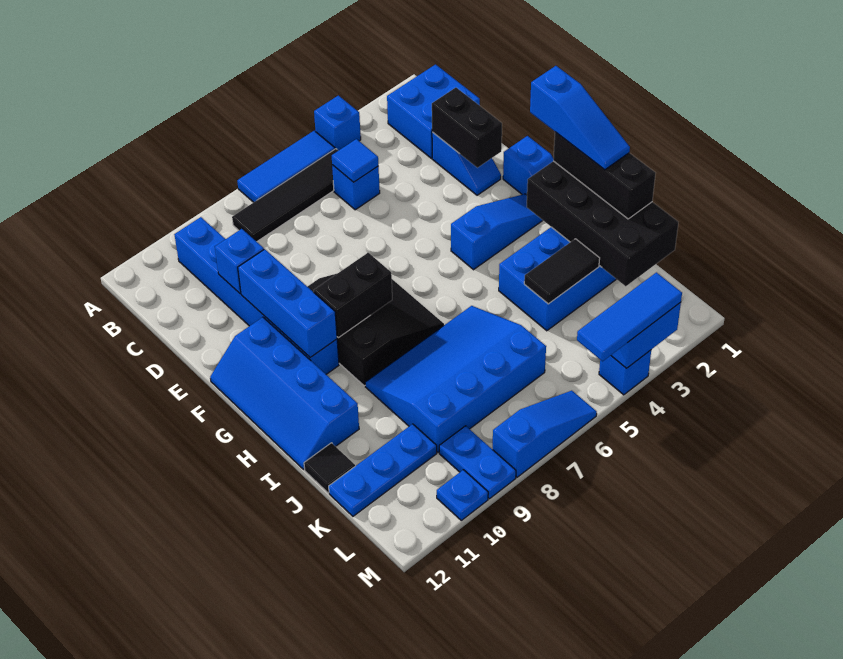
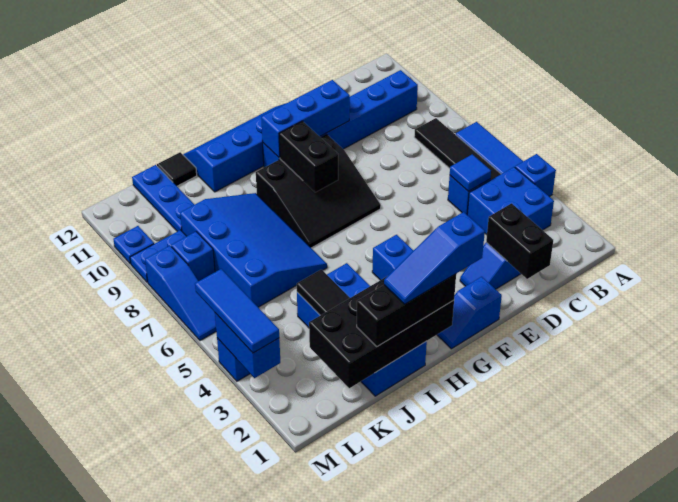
blue 2x2 brick [387,65,480,158] -> blue 2x2 brick moved to [467,167,554,235]
black 1x2 brick [432,88,502,168] -> black 1x2 brick turned to [486,203,553,279]
blue 1x1 brick [215,229,264,294] -> blue 1x1 brick moved to [171,232,215,281]

